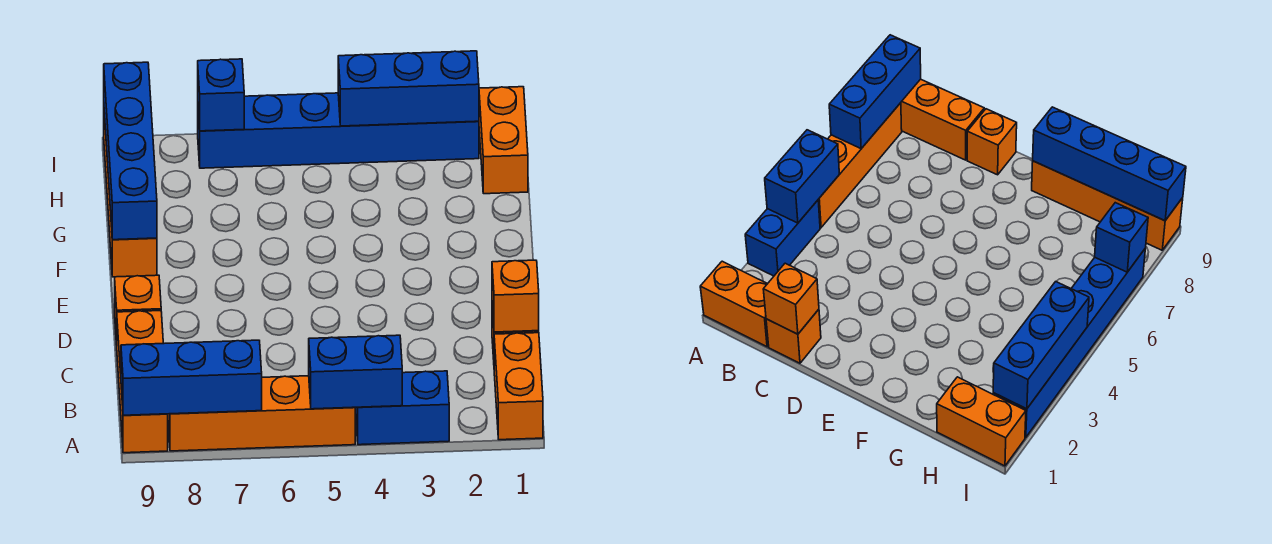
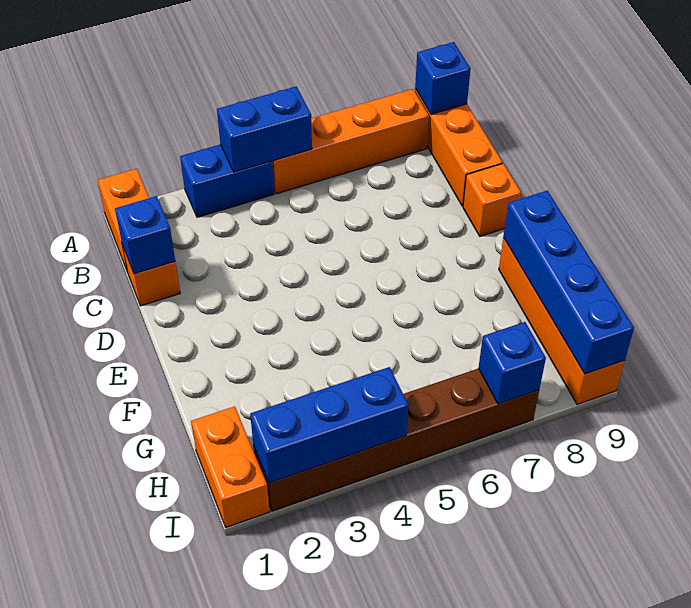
blue 1x3 brick [121,340,262,415] -> blue 1x1 brick [415,42,471,114]
orange 1x1 brick [492,260,539,332] -> blue 1x1 brick [115,196,175,274]
blue 1x6 brick [198,93,479,168] -> brown 1x6 brick [253,369,539,511]

